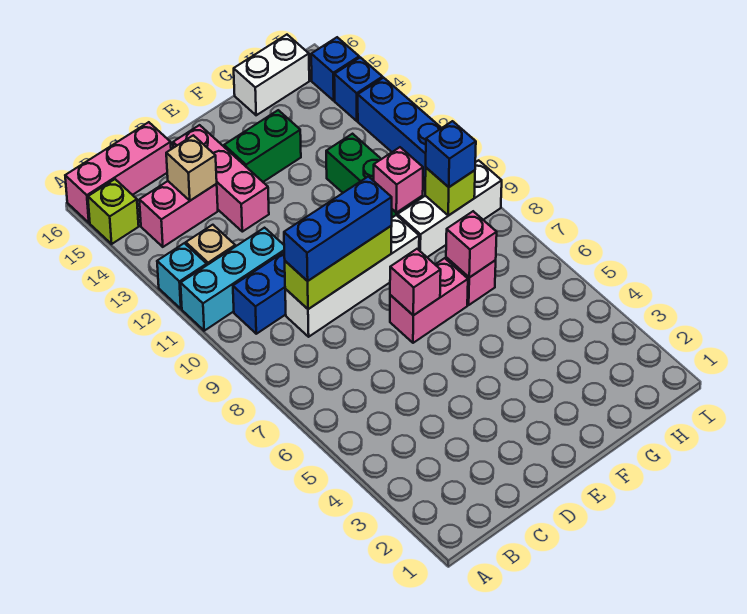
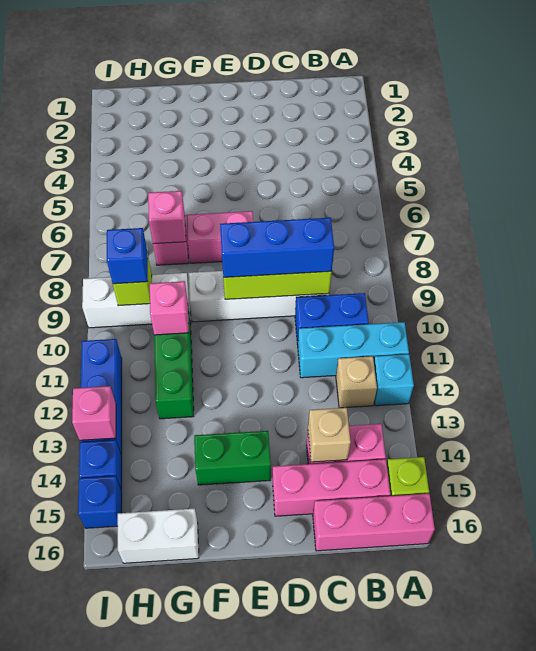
pink 1x3 brick [173,125,269,232] -> pink 1x3 brick turned to [273,459,390,516]
pink 1x1 brick [390,249,441,315] -> pink 1x1 brick moved to [72,386,116,440]

